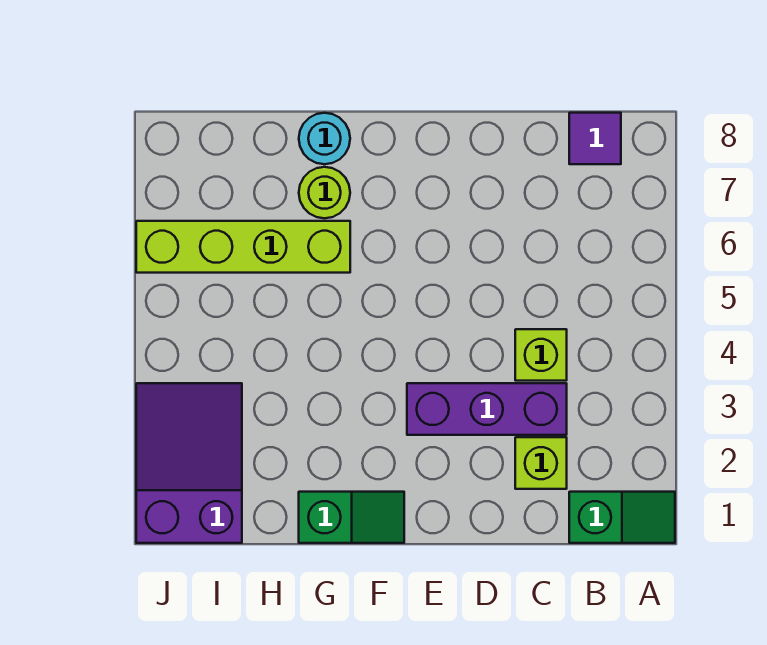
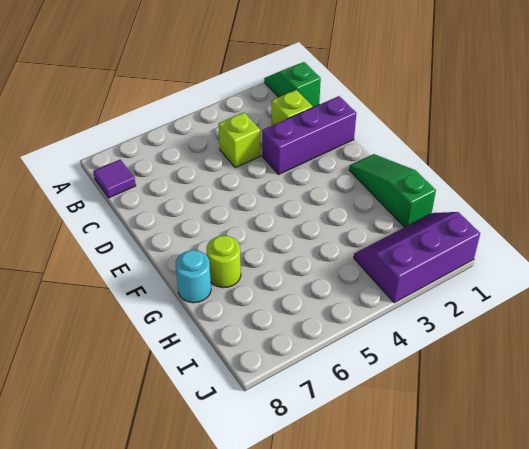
purple 1x3 brick [407,383,567,435] -> purple 1x3 brick turned to [262,96,356,174]
green 1x2 slope [299,492,404,543] -> green 1x3 slope [349,154,436,227]
lime 1x4 brick [136,221,350,273] -> none
purple 2x3 slope [136,383,242,543] -> purple 2x3 slope turned to [354,212,480,303]

